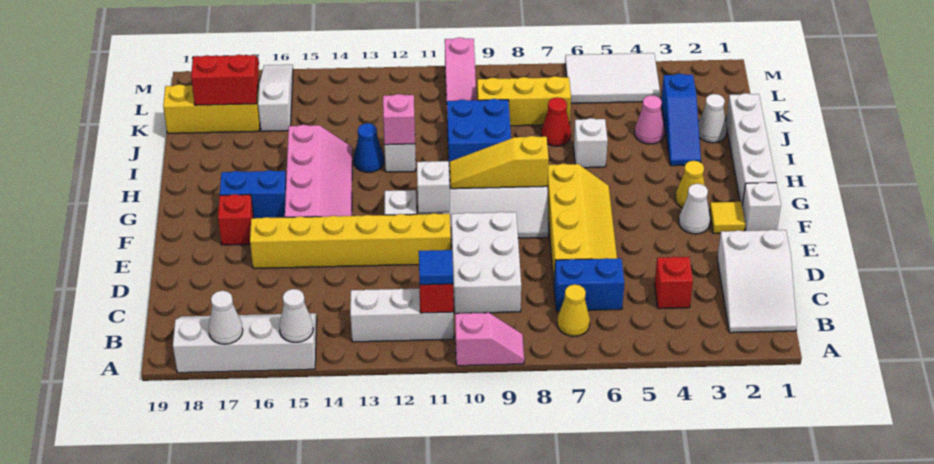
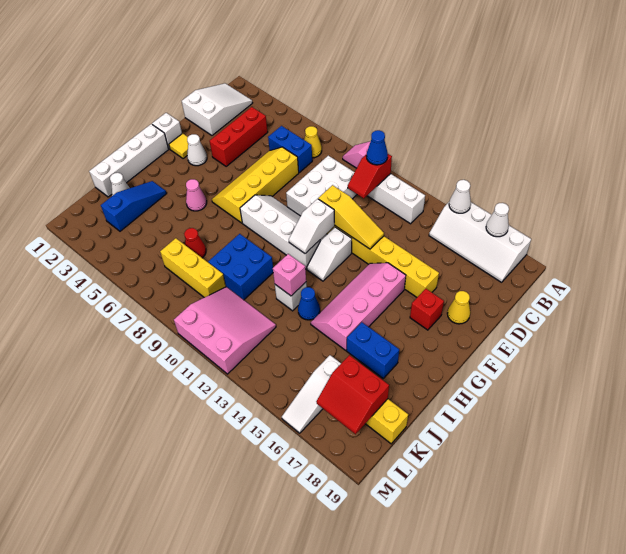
blue 1x1 tile [419,250,453,285] -> blue 1x1 cone [366,130,388,165]
red 1x1 brick [654,257,693,309] -> red 1x3 brick [209,107,268,166]
yellow 1x1 cone [675,161,705,208] -> yellow 1x1 cone moved to [447,291,470,324]
yellow 1x3 slope [450,136,549,189] -> yellow 1x3 slope moved to [318,185,384,249]
blue 1x2 brick [220,170,286,218] -> blue 1x2 brick moved to [347,322,399,378]
white 1x1 brick [574,118,608,168] -> none
pink 1x1 cone [635,95,665,144] -> pink 1x1 cone moved to [186,179,207,211]
pink 1x3 slope [445,37,476,104] -> pink 3x3 slope [174,287,276,374]
white 2x3 tile [565,53,660,103] -> none

